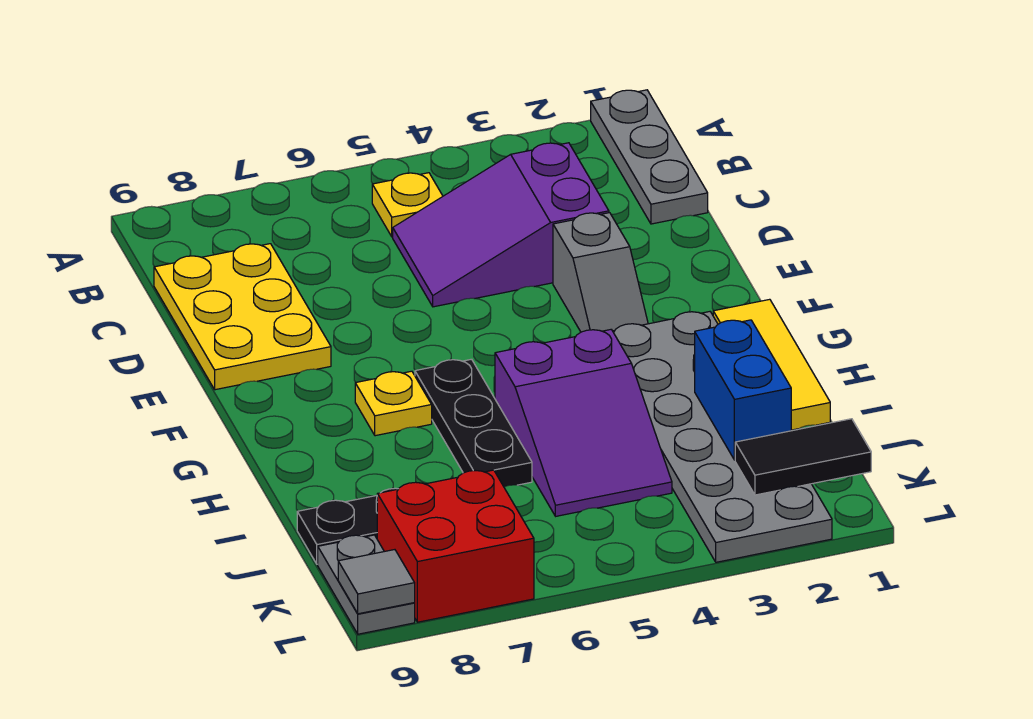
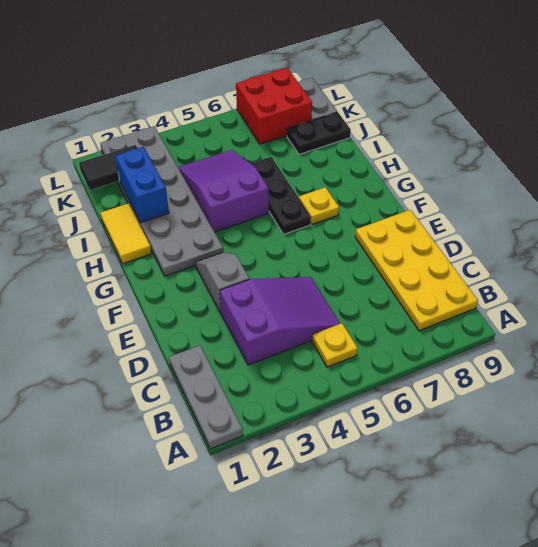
yellow 2x3 plate [154,244,331,390] -> yellow 2x4 plate [355,210,478,331]
yellow 1x3 tile [713,299,830,430] -> yellow 1x2 tile [101,203,152,264]
grey 1x1 tile [338,550,415,614] -> none

